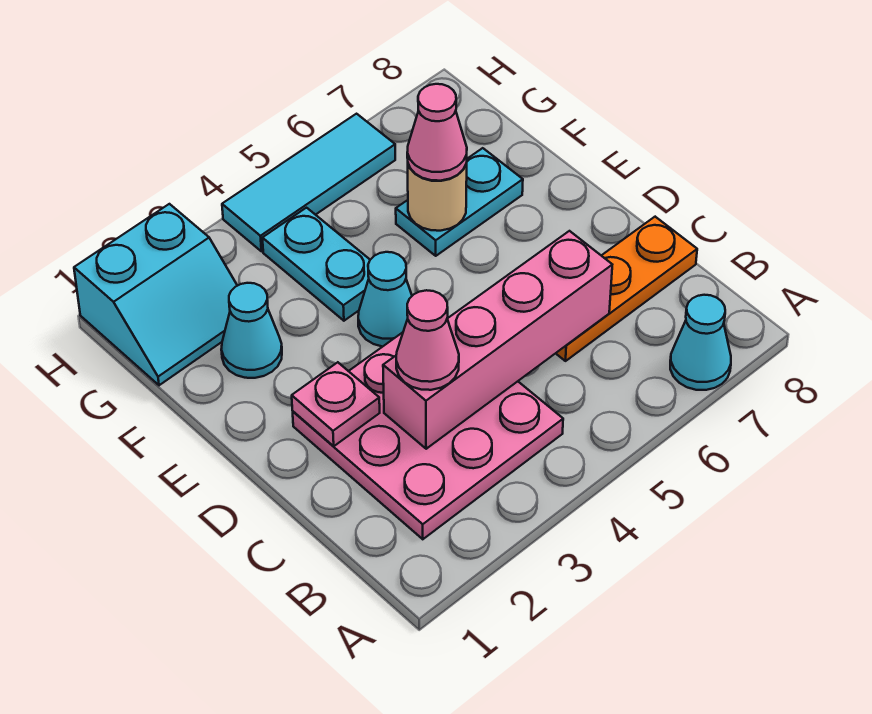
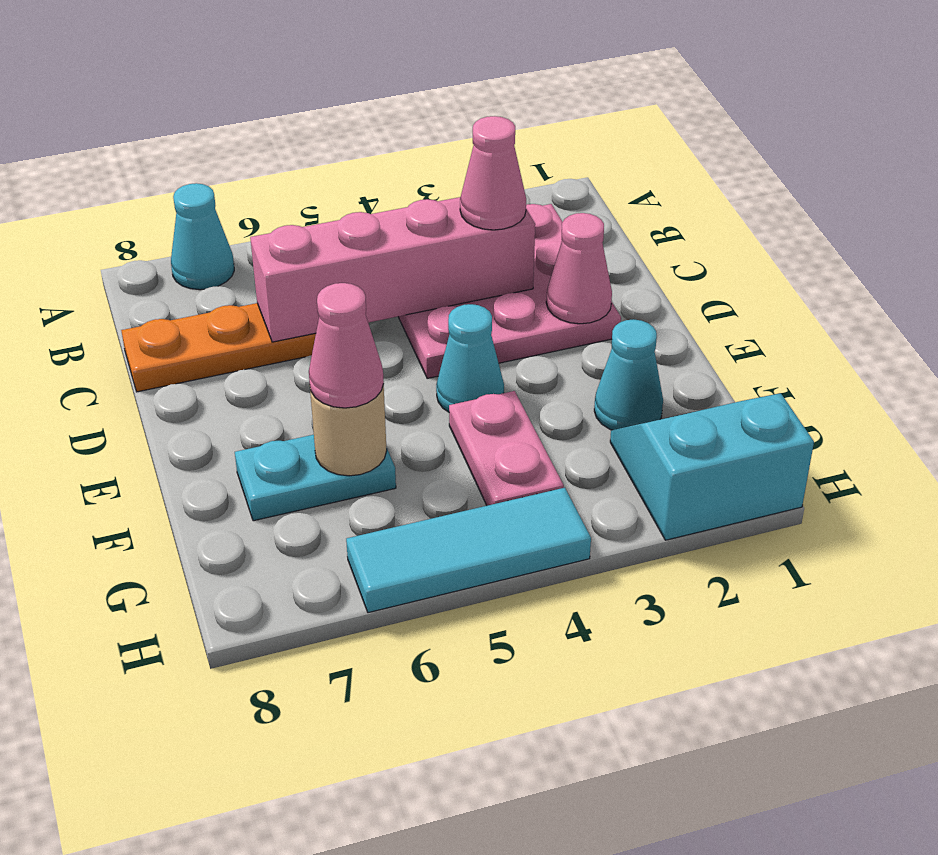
pink 1x1 plate [292,362,380,446] -> pink 1x1 cone [546,213,612,324]
cyan 1x2 plate [262,208,370,321] -> pink 1x2 plate [449,391,564,506]

